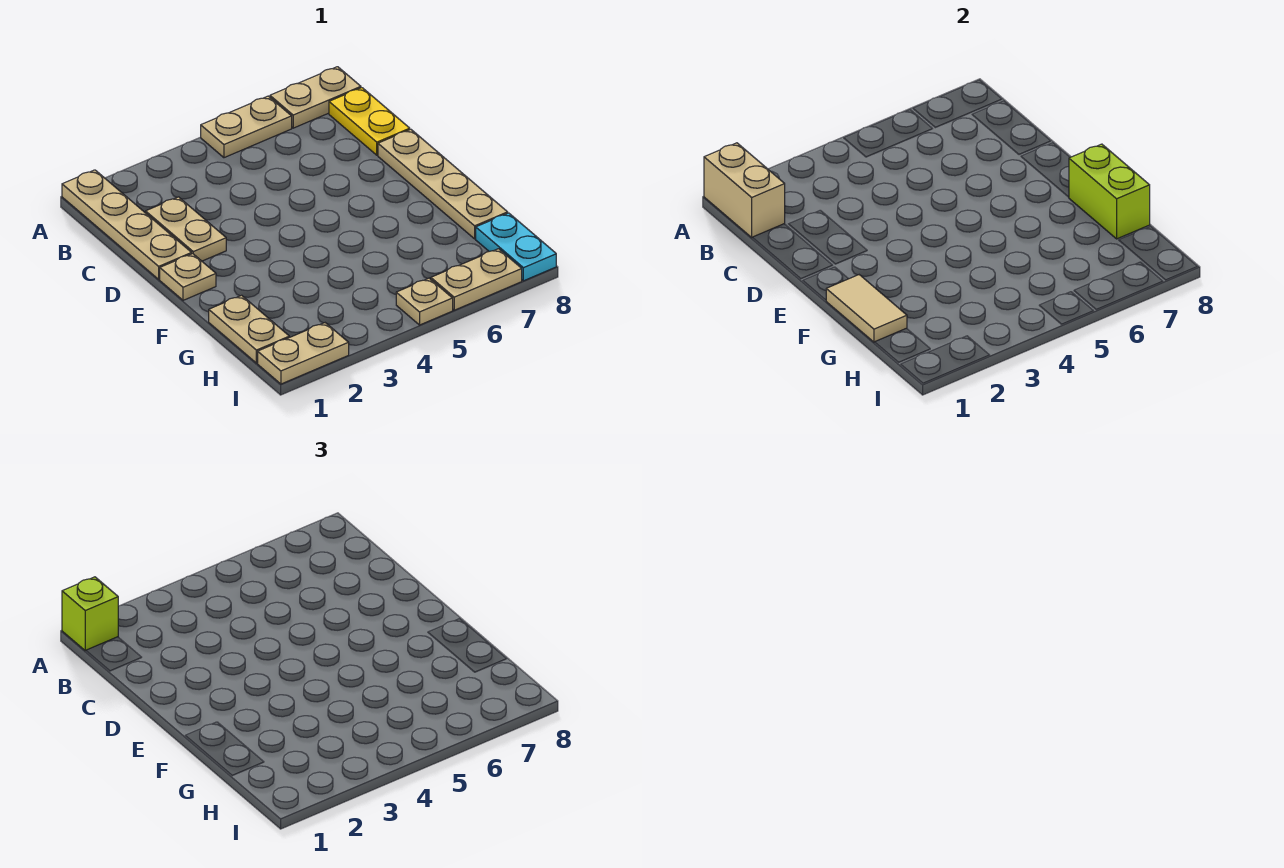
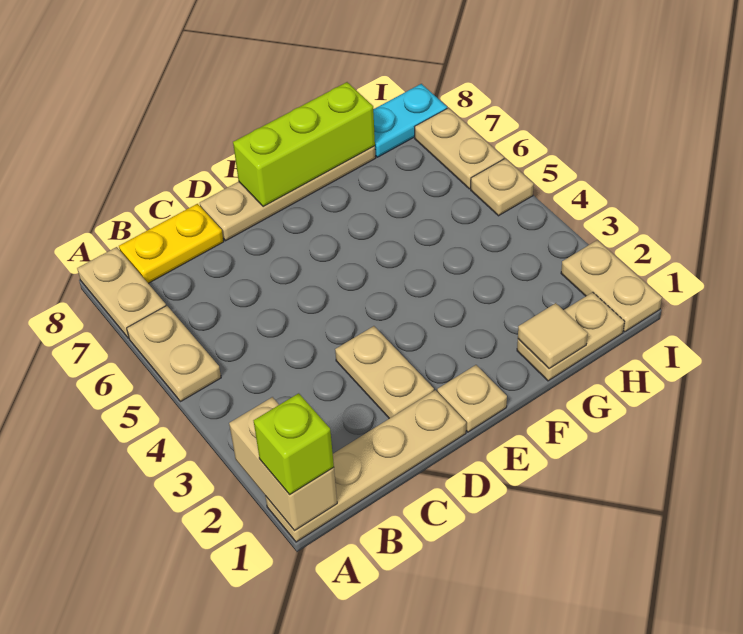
tan 1x2 brick [704,143,785,237] -> tan 1x2 brick turned to [229,397,337,531]
tan 1x2 plate [146,197,226,261] -> tan 1x2 plate turned to [335,326,434,419]
tan 1x2 tile [826,275,907,342] -> tan 1x1 tile [518,303,588,369]
lime 1x2 brick [1069,144,1150,239] -> lime 1x3 brick [233,82,375,207]

